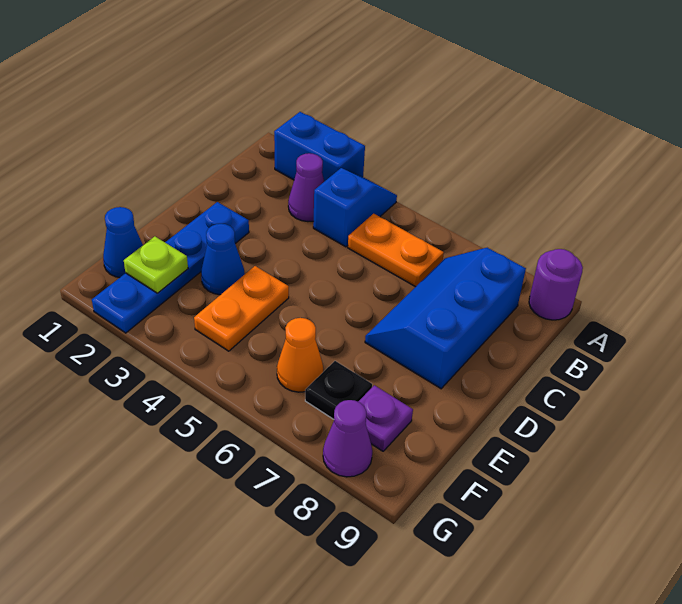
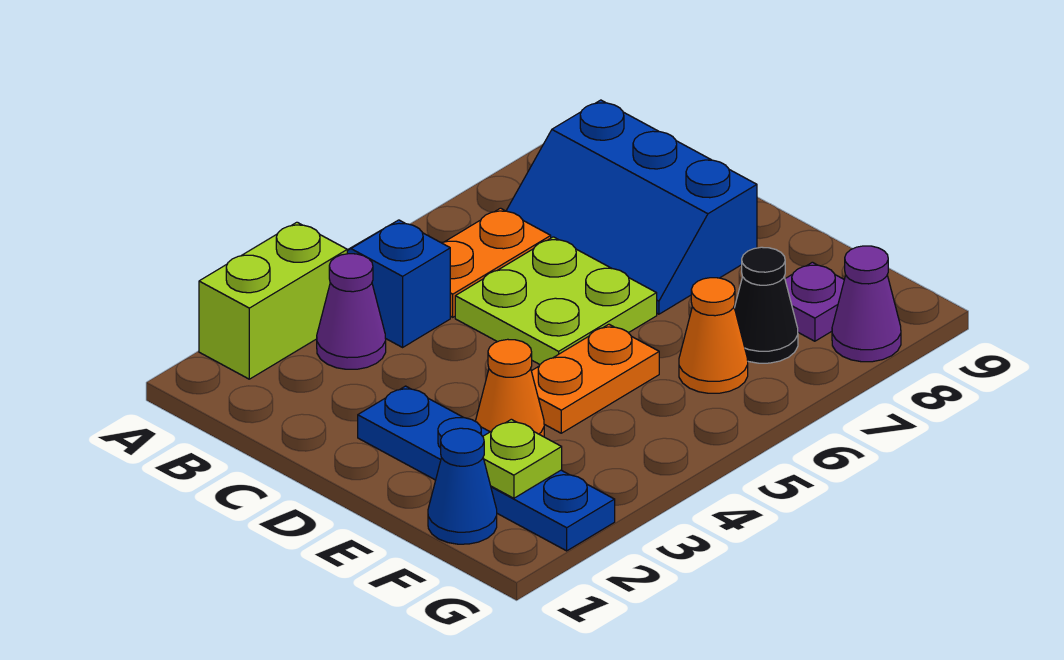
blue 1x2 brick [274,112,365,181] -> lime 1x2 brick [199,222,347,379]
purple 1x1 round brick [529,249,583,320] -> none
none -> lime 2x2 plate [455,237,657,364]
blue 1x1 cone [201,224,245,295] -> orange 1x1 cone [475,339,544,437]
orange 1x2 plate [194,266,289,351] -> orange 1x2 plate turned to [532,324,659,433]
black 1x1 plate [305,361,372,419] -> black 1x1 cone [735,247,798,363]

